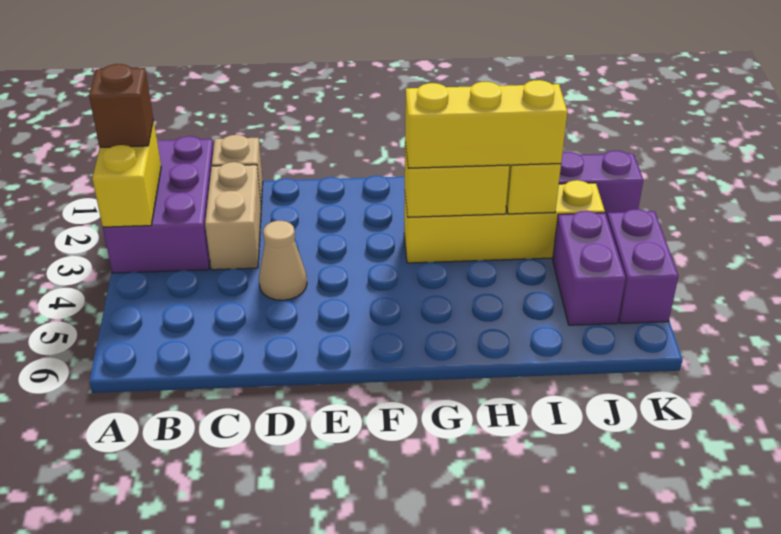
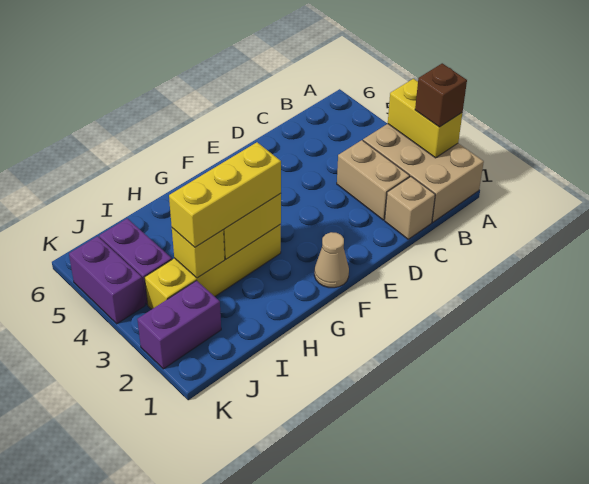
purple 2x3 brick [103,136,214,273] -> tan 2x3 brick [363,124,484,222]
tan 1x1 cone [259,221,307,300] -> tan 1x1 cone moved to [314,232,349,288]

